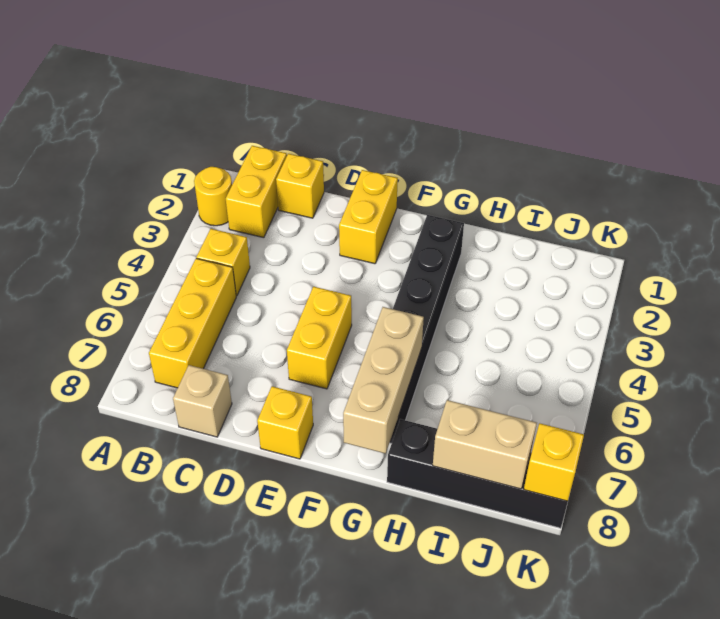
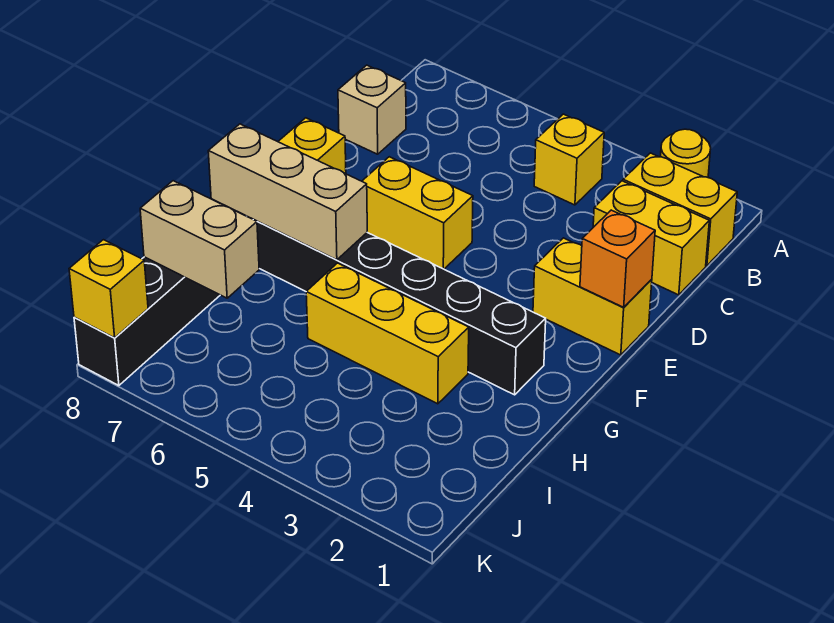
yellow 1x3 brick [149,258,236,388] -> yellow 1x3 brick moved to [306,263,469,404]
yellow 1x1 brick [276,154,324,218] -> yellow 1x2 brick [593,181,709,295]
none -> orange 1x1 brick [580,210,655,307]
tan 1x2 brick [433,400,537,489] -> tan 1x2 brick turned to [140,181,259,298]

